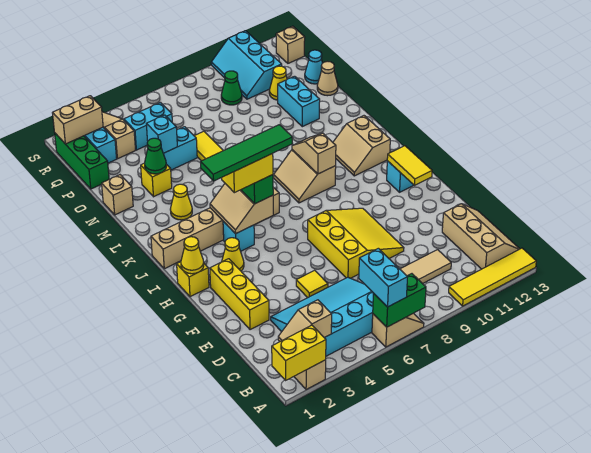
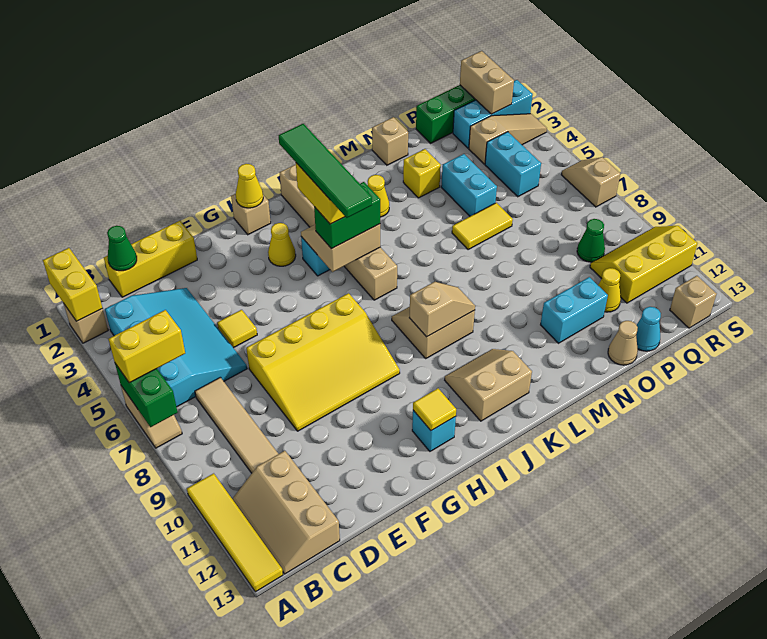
cyan 1x2 brick [359,248,408,307] -> yellow 1x2 brick [109,310,185,383]
tan 1x2 slope [278,300,332,342] -> tan 1x2 slope moved to [561,157,620,207]
tan 2x3 slope [442,204,519,269] -> tan 2x3 slope turned to [232,451,340,574]
yellow 1x3 brick [210,259,269,330] -> yellow 1x3 brick moved to [104,221,197,297]
yellow 3x3 slope [308,208,404,278] -> yellow 3x4 slope [246,293,400,431]
yellow 1x2 tile [387,146,432,185] -> yellow 1x1 tile [413,388,456,431]
yellow 1x1 brick [177,262,209,297] -> tan 1x1 brick [231,194,271,235]
green 1x1 cone [145,138,166,174] -> green 1x1 cone moved to [107,226,137,271]
cyan 1x1 brick [146,115,177,153] -> none
cyan 2x3 slope [211,31,282,99] -> yellow 2x3 slope [590,226,697,303]

